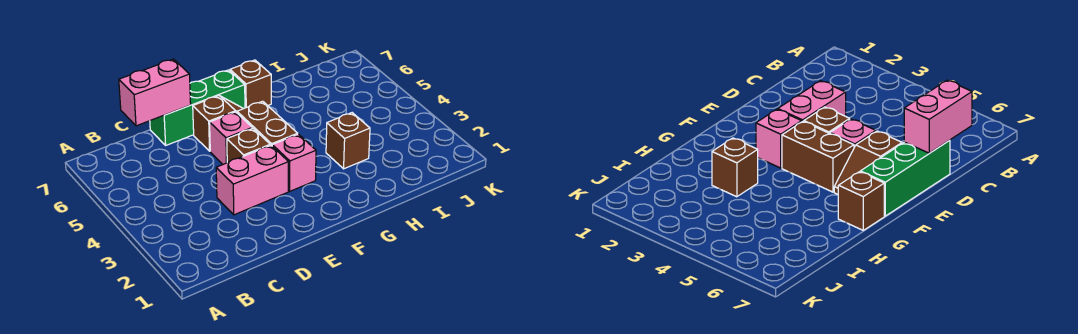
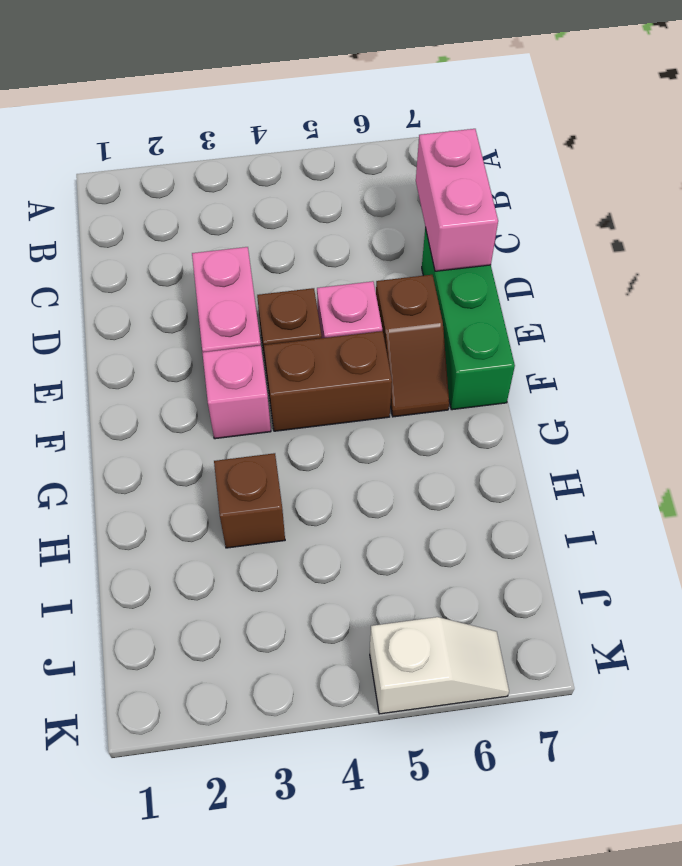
brown 1x1 brick [230,60,271,108] -> none
none -> white 1x2 slope [370,617,509,714]

